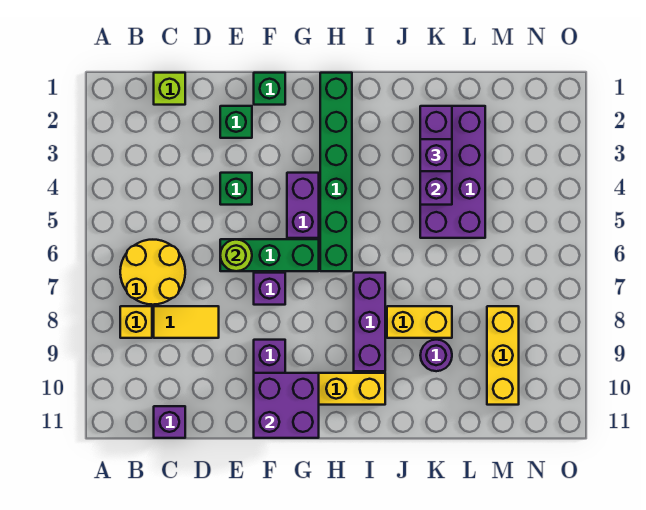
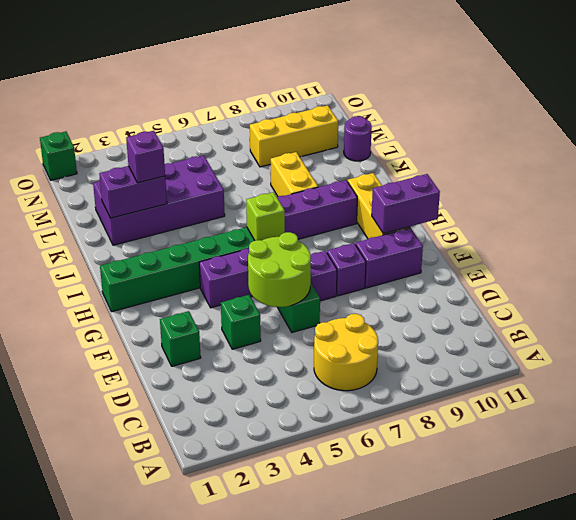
yellow 1x1 brick [120,306,152,338] -> none
lime 1x1 brick [154,73,185,105] -> lime 1x1 brick moved to [246,192,285,241]
yellow 1x2 tile [154,306,219,338] -> none
purple 1x1 brick [154,406,185,438] -> purple 1x1 brick moved to [327,243,366,296]
lime 1x1 round brick [220,239,252,271] -> lime 2x2 round brick [248,232,311,307]
green 1x1 brick [254,73,285,105] -> green 1x1 brick moved to [40,131,77,180]
purple 2x2 brick [254,373,319,438] -> purple 1x2 brick [372,174,440,234]
purple 1x3 brick [420,106,452,205] -> purple 1x2 brick [99,166,167,218]
purple 1x1 round brick [420,340,452,371] -> purple 1x1 round brick moved to [344,116,372,161]

